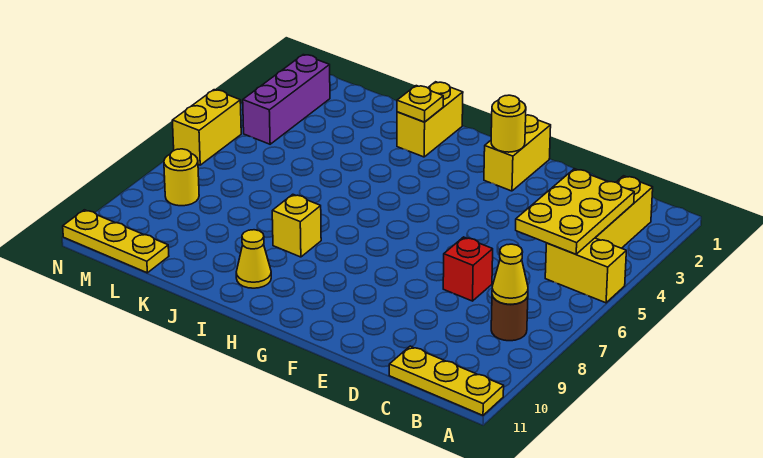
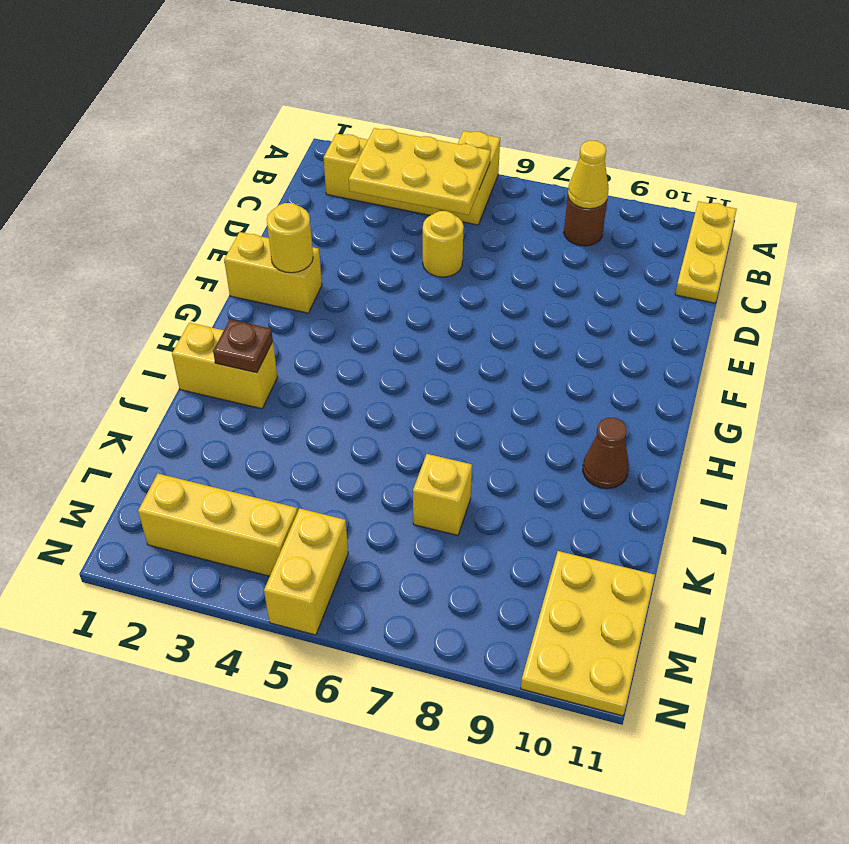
red 1x1 brick [443,237,493,301] -> none
yellow 1x1 plate [397,86,443,122] -> brown 1x1 plate [213,320,273,373]
yellow 1x1 brick [272,194,321,257] -> yellow 1x1 brick moved to [413,454,472,535]
yellow 1x1 cone [236,230,271,288] -> brown 1x1 cone [583,418,629,489]
yellow 1x3 plate [63,210,169,273] -> yellow 2x3 plate [521,551,655,716]
purple 1x3 brick [243,55,330,144] -> yellow 1x3 brick [138,474,298,576]
yellow 1x1 round brick [164,149,199,206] -> yellow 1x1 round brick moved to [423,211,464,277]
yellow 1x2 brick [172,90,241,165] -> yellow 1x2 brick turned to [264,509,348,635]

